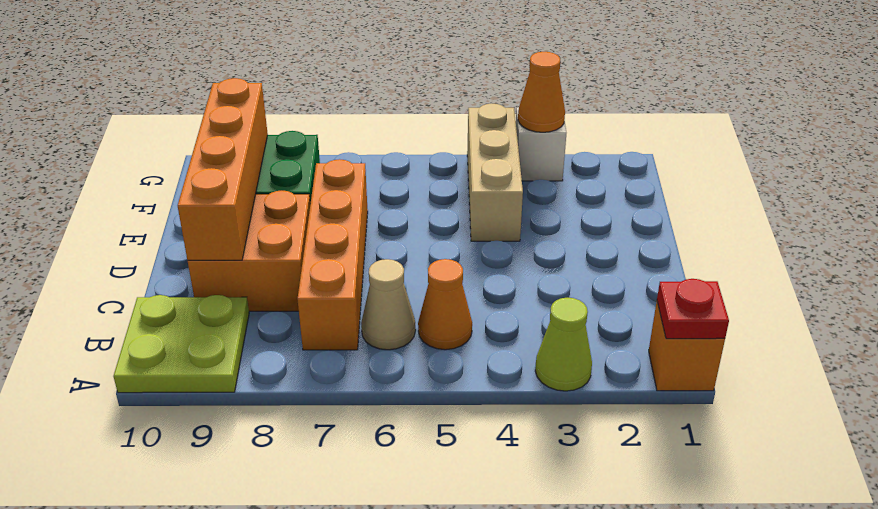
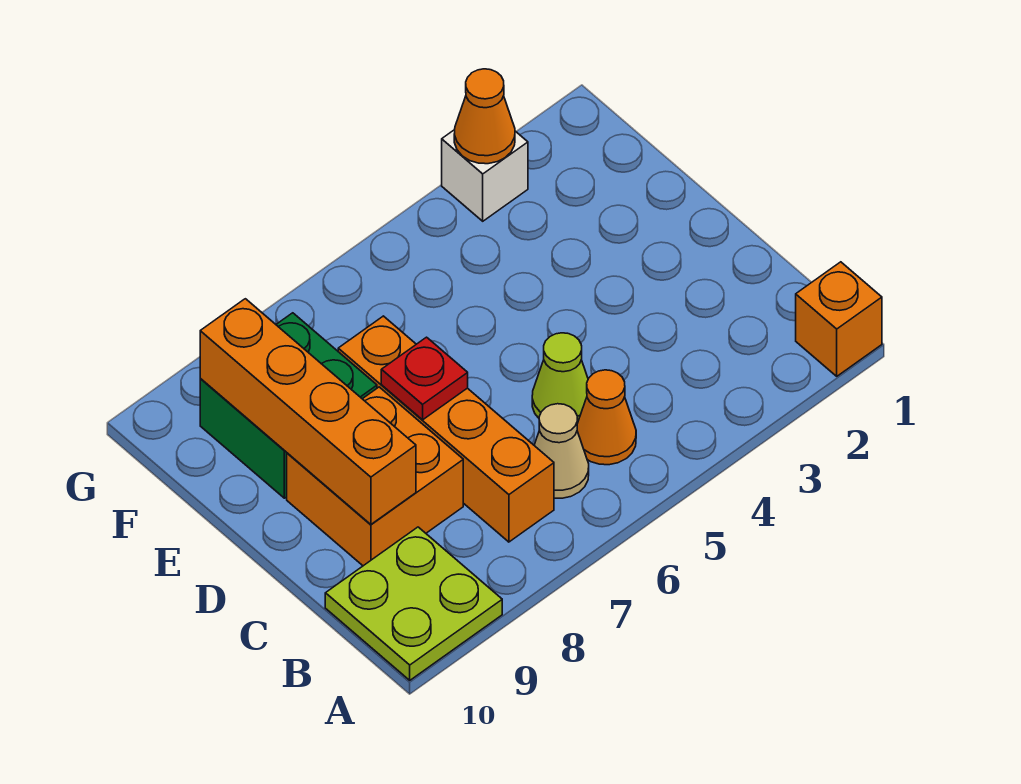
red 1x1 plate [657,279,729,339] -> red 1x1 plate moved to [381,337,468,420]
lime 1x1 cone [535,298,592,391] -> lime 1x1 cone moved to [532,333,588,423]
tan 1x3 brick [467,104,523,241] -> none

